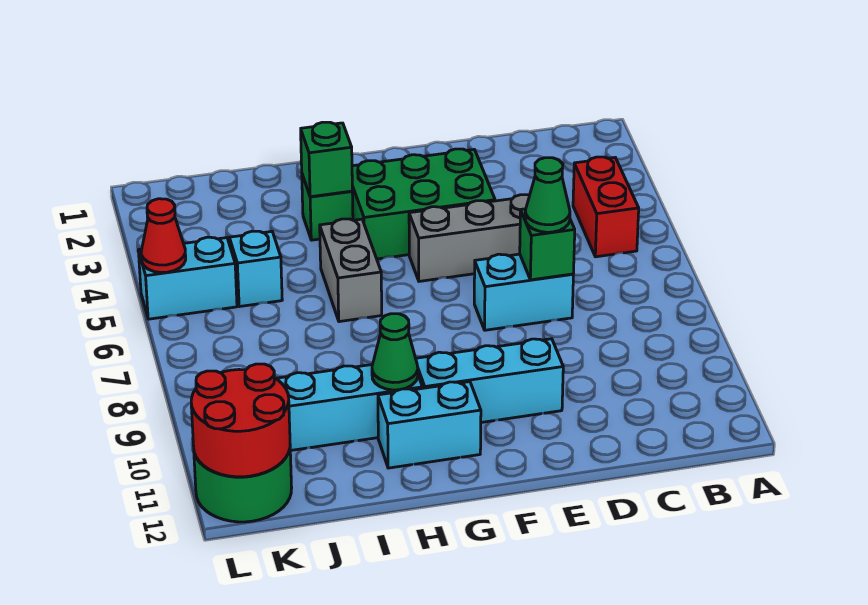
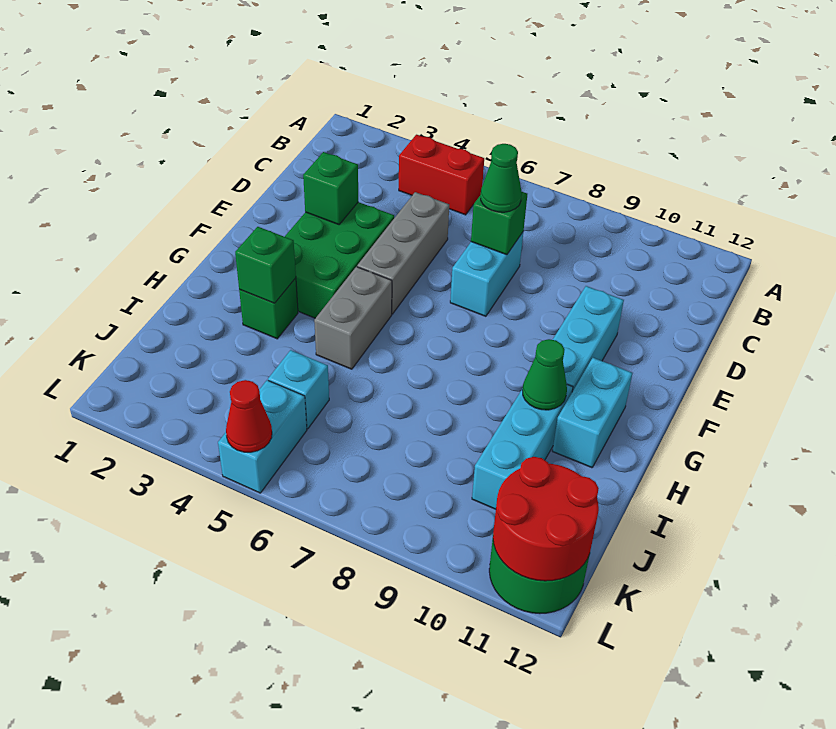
none -> green 1x1 brick [303,152,358,225]
grey 1x2 brick [320,219,382,322] -> grey 1x2 brick turned to [314,267,392,369]

